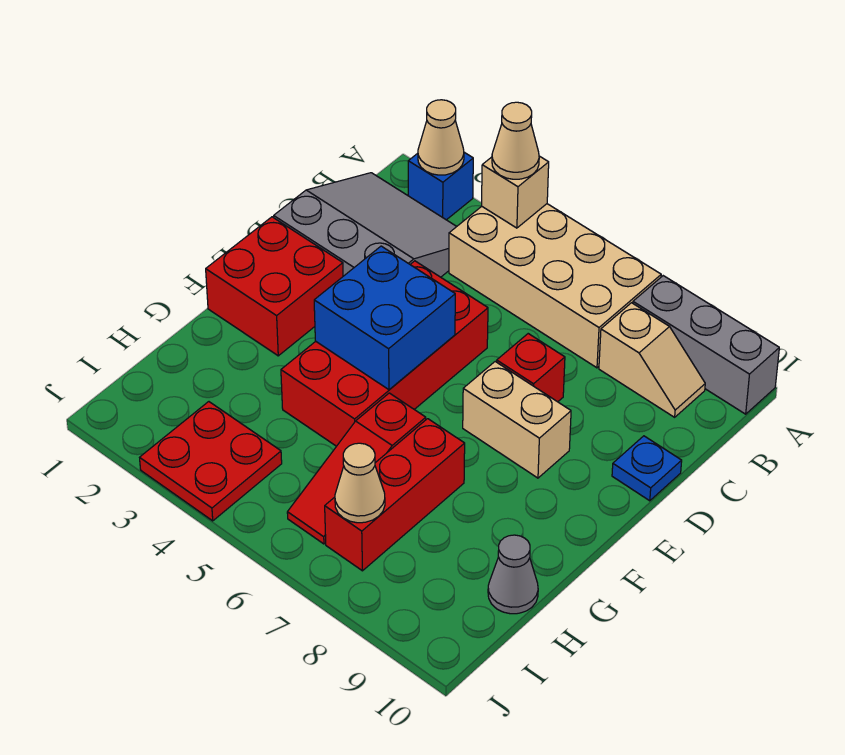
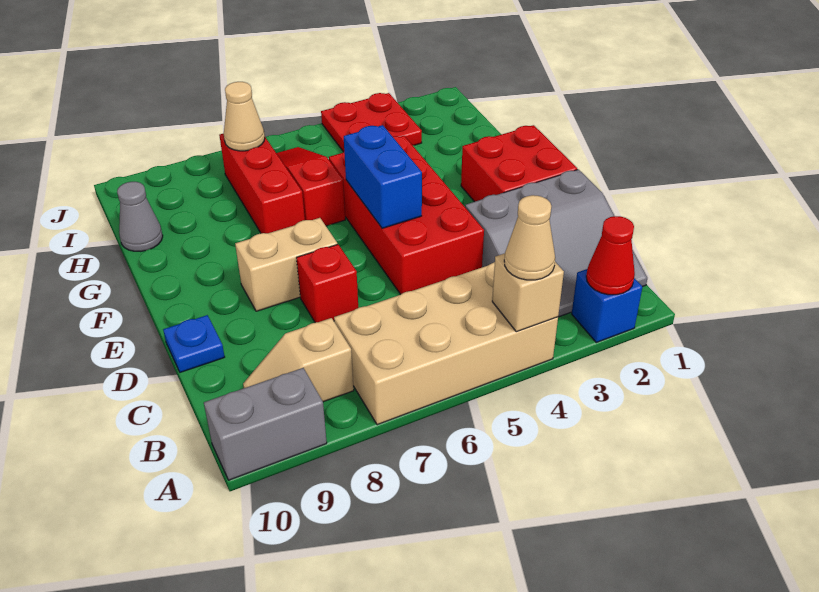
tan 1x1 cone [418,100,464,175] -> red 1x1 cone [586,216,635,295]
grey 1x3 brick [633,276,779,414] -> grey 1x2 brick [204,368,327,480]
blue 2x2 brick [314,246,455,390] -> blue 1x2 brick [344,125,422,228]

